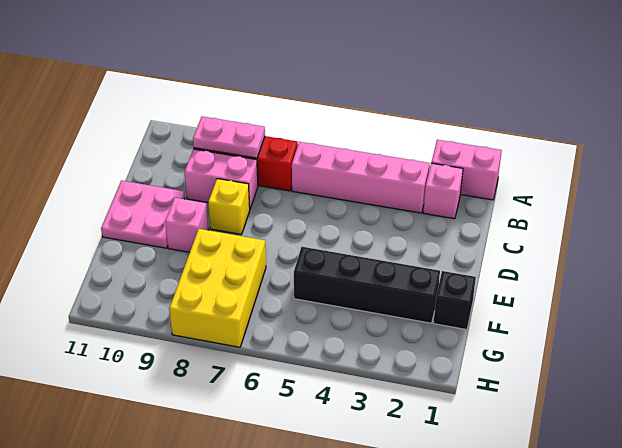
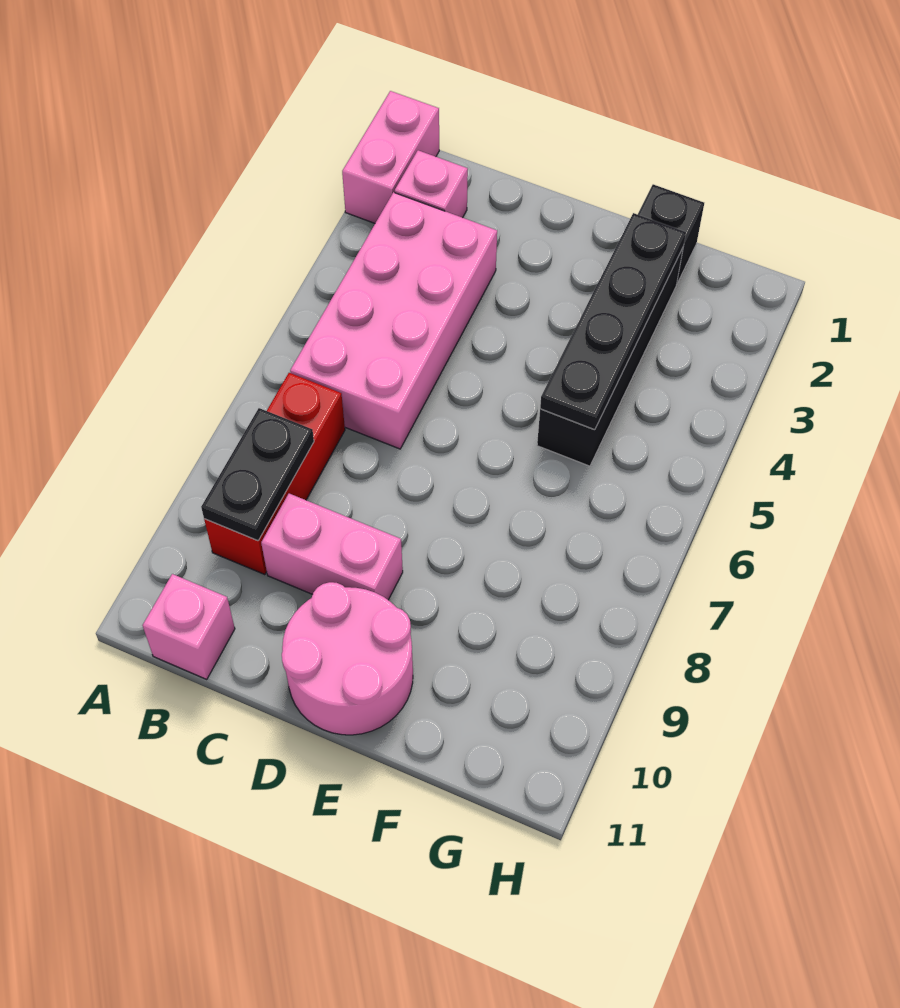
pink 1x4 brick [292,142,430,213] -> pink 2x4 brick [290,192,497,449]
pink 1x2 plate [193,117,265,158] -> black 1x2 plate [201,408,314,541]
pink 1x2 brick [185,149,258,209] -> pink 1x2 brick turned to [261,494,403,600]
yellow 1x1 brick [208,179,250,234] -> none
pink 2x2 plate [101,181,185,248] -> pink 2x2 round brick [282,582,413,735]
pink 1x1 brick [165,198,208,252] -> pink 1x1 brick moved to [143,574,235,679]
none -> black 1x4 plate [540,213,686,430]
yellow 2x3 brick [169,229,266,347] -> none

